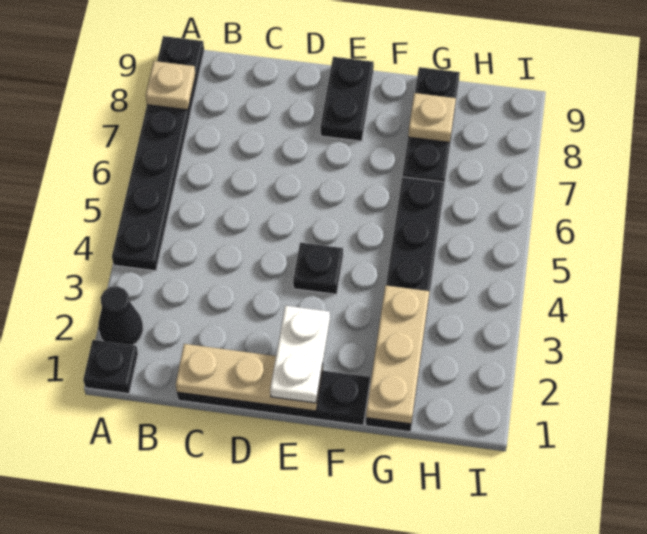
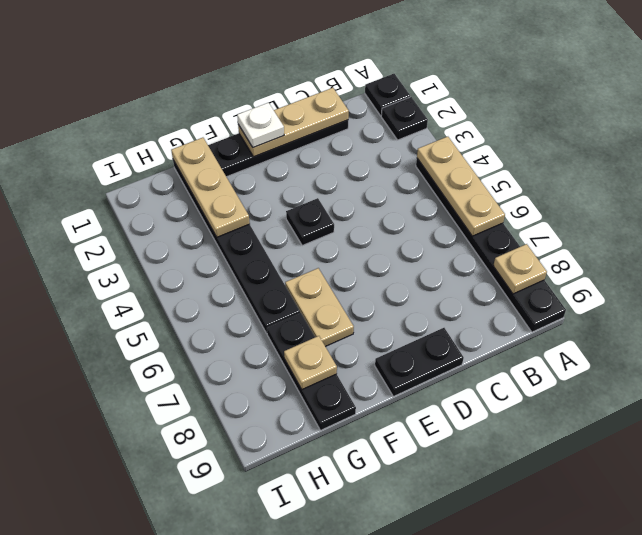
black 1x1 cone [98,286,143,345] -> black 1x1 plate [381,97,428,140]
none -> tan 1x3 plate [417,137,505,236]
white 1x2 plate [270,306,330,403] -> white 1x1 plate [237,103,284,148]
black 1x2 plate [321,57,374,141] -> black 1x2 plate turned to [375,328,464,397]
none -> tan 1x2 plate [285,268,354,347]

